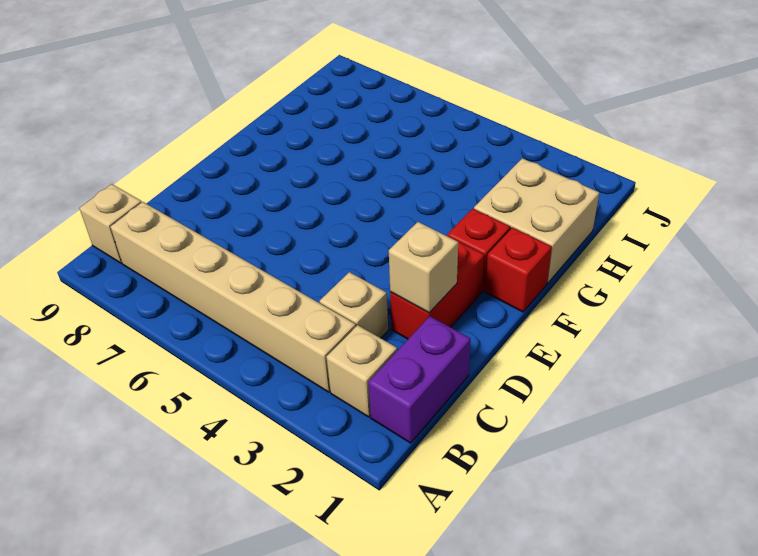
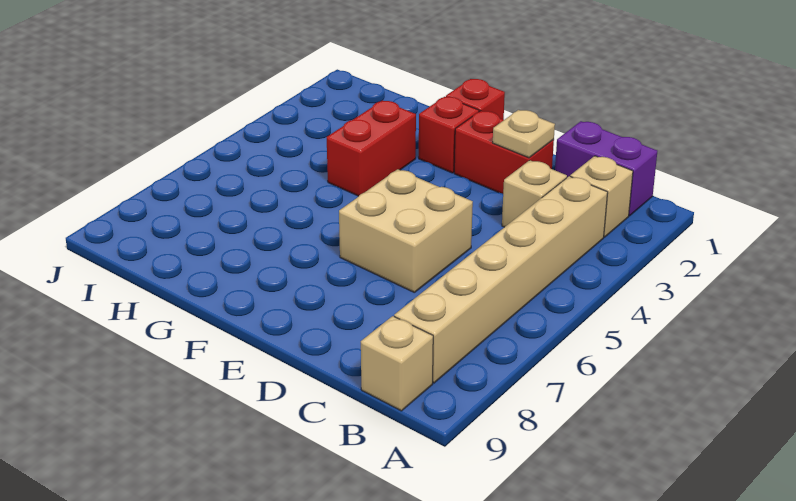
tan 1x1 brick [389,222,458,313] -> tan 1x1 plate [493,110,555,158]
tan 2x2 brick [474,158,599,283] -> tan 2x2 brick moved to [339,169,473,292]
none -> red 1x2 brick [327,100,416,196]

